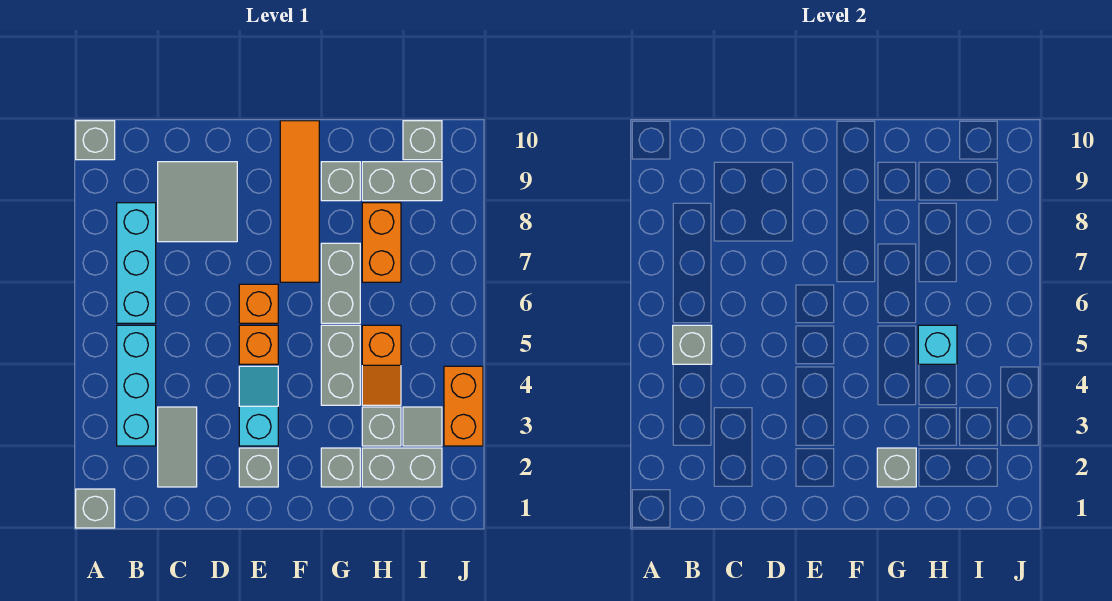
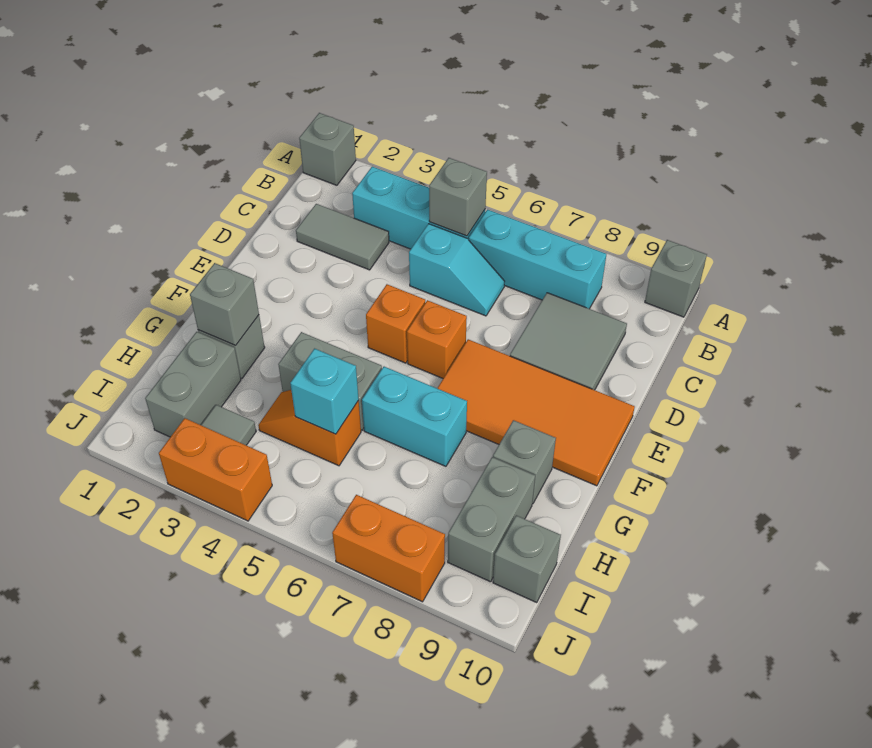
grey 1x1 brick [239,448,278,487] -> none
cyan 1x2 slope [239,366,278,446] -> cyan 1x2 slope moved to [409,224,505,316]
orange 1x4 tile [280,121,319,282] -> orange 2x4 tile [437,339,635,486]
grey 1x2 brick [321,243,360,323] -> cyan 1x2 brick [362,367,467,466]
grey 1x1 brick [362,407,401,446] -> none
orange 1x2 brick [362,203,401,282] -> orange 1x2 brick moved to [332,495,445,602]

